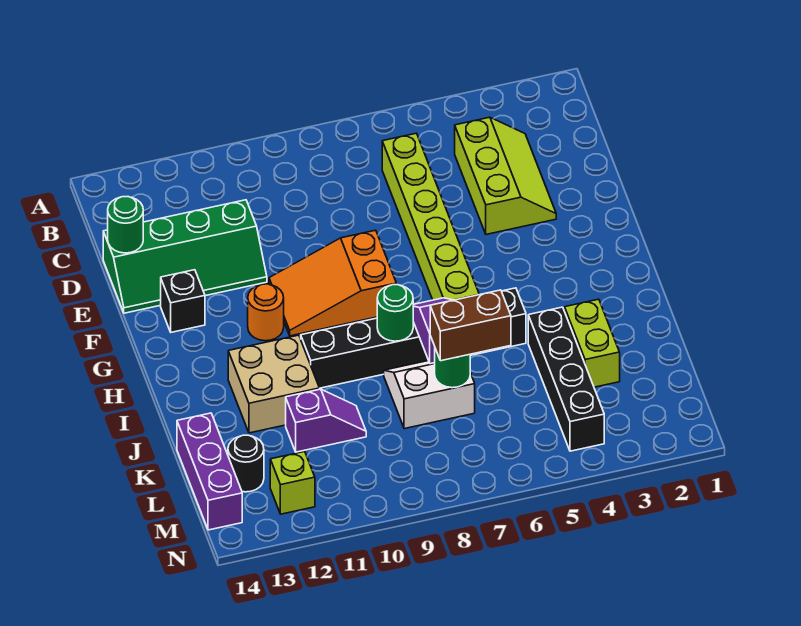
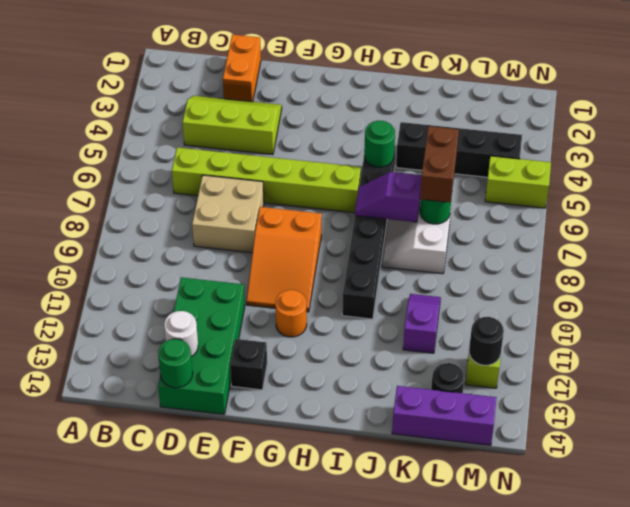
none -> orange 1x2 brick [223,35,261,102]
green 2x4 slope [103,200,267,313] -> green 2x4 brick [158,277,245,414]
none -> white 1x1 round brick [164,311,198,357]
green 1x1 round brick [377,285,413,341] -> green 1x1 round brick moved to [364,121,395,167]
tan 2x2 brick [228,335,319,433] -> tan 2x2 brick moved to [192,175,264,253]
lime 1x2 brick [565,299,620,387] -> lime 1x2 brick moved to [485,156,551,208]
none -> black 1x1 round brick [469,317,504,365]

